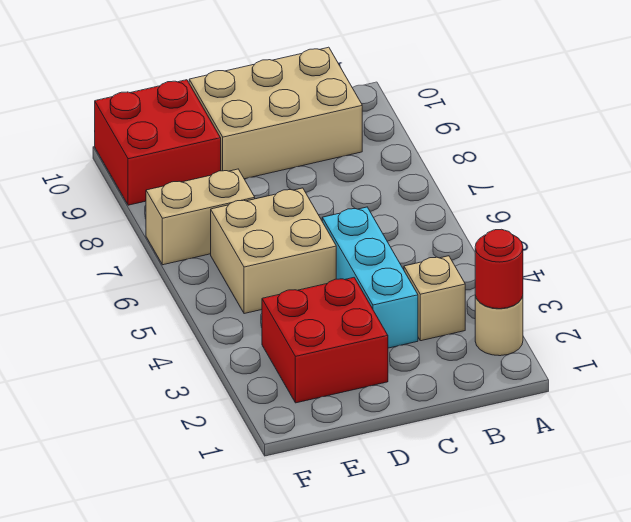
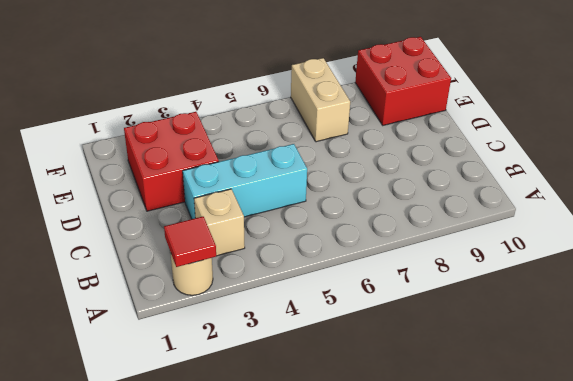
red 1x1 round brick [475,229,523,309] -> red 1x1 tile [164,217,216,267]
tan 2x3 brick [189,47,362,179] -> none
tan 2x2 brick [211,188,336,314] -> none

